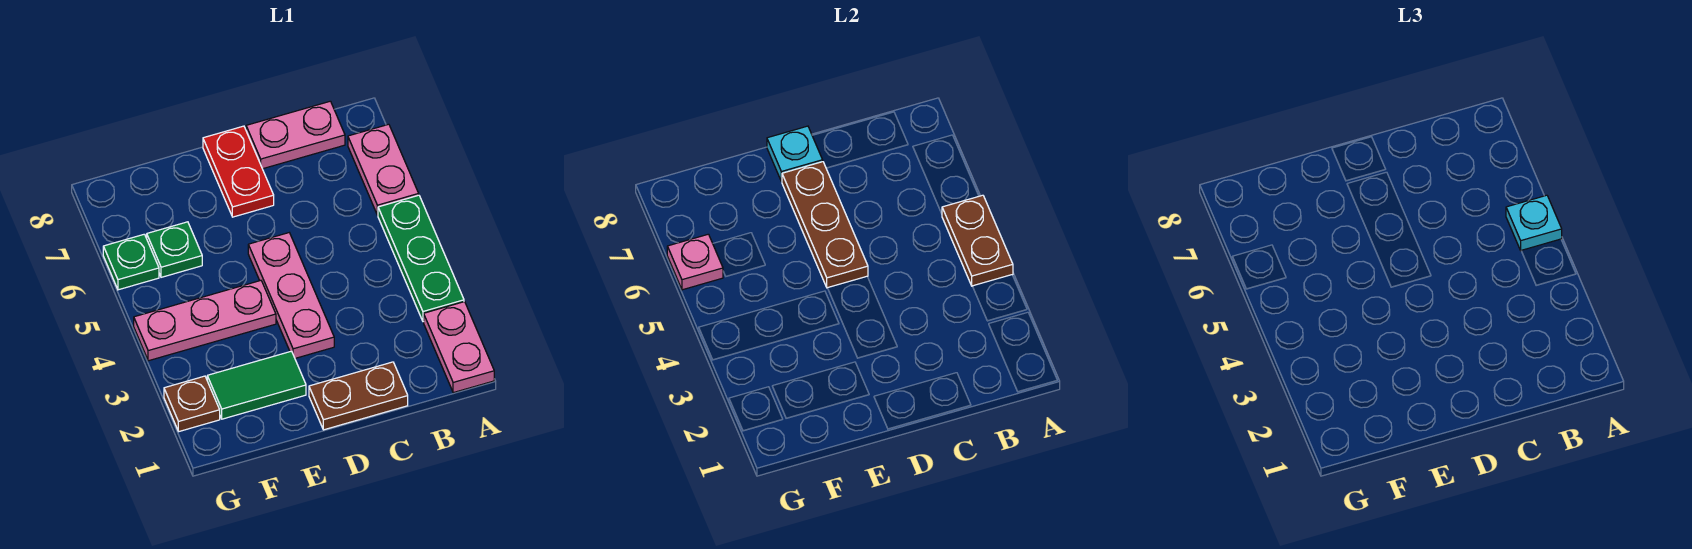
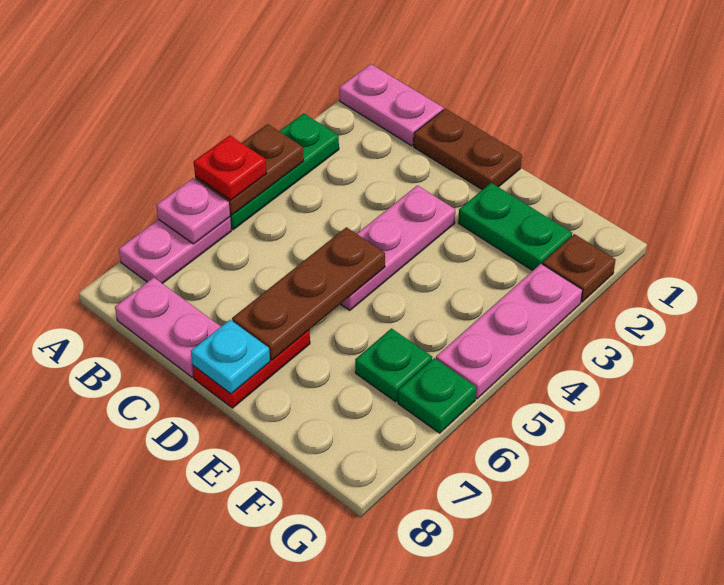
pink 1x2 plate [424,302,494,393] -> pink 1x2 plate turned to [339,64,443,146]
cyan 1x1 plate [1506,195,1562,250] -> red 1x1 plate [194,135,267,200]
green 1x2 tile [207,351,306,419] -> green 1x2 plate [458,183,572,271]
pink 1x3 plate [134,281,276,361] -> pink 1x3 plate turned to [436,264,582,399]
pink 1x1 plate [667,234,723,290] -> pink 1x1 plate moved to [156,178,230,244]

